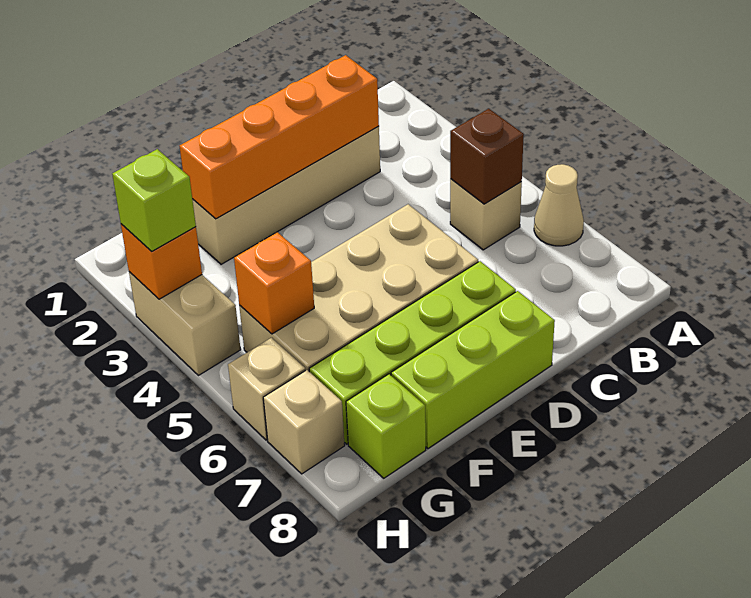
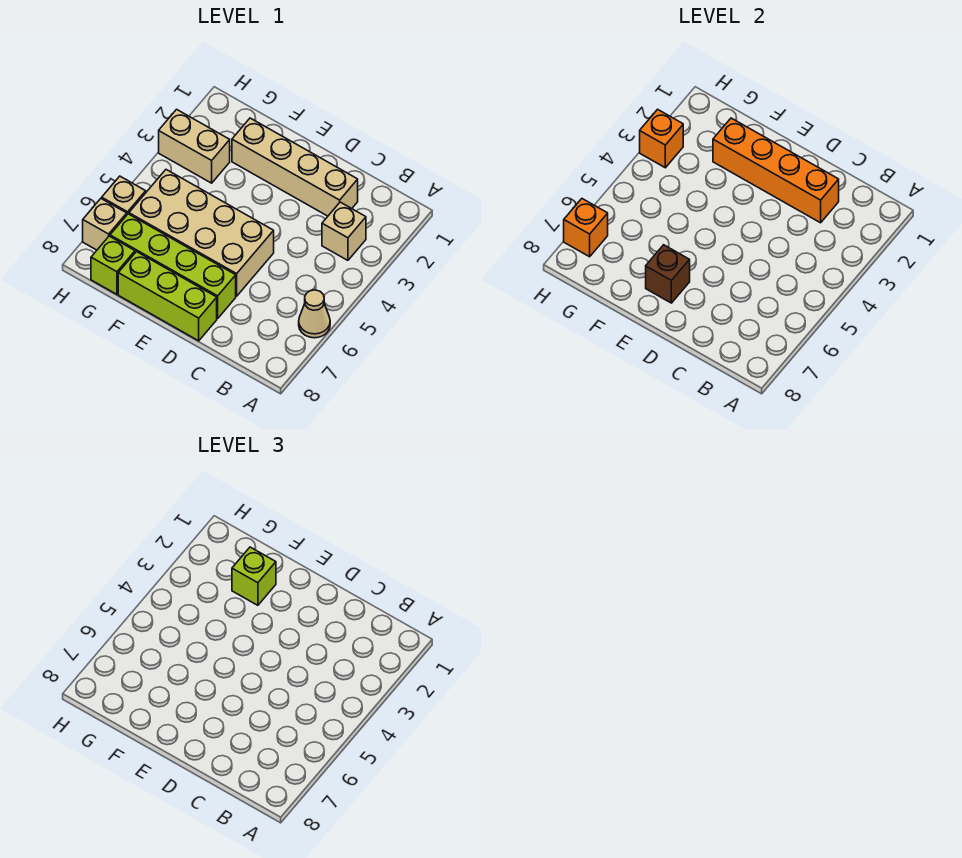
tan 1x1 brick [450,179,522,250] -> tan 1x1 brick moved to [322,202,366,260]
brown 1x1 brick [450,109,524,204] -> brown 1x1 brick moved to [646,245,690,303]
orange 1x1 brick [234,232,314,334] -> orange 1x1 brick moved to [564,199,608,257]
tan 1x2 brick [129,272,241,375] -> tan 1x2 brick turned to [159,109,230,183]
lime 1x1 brick [112,149,196,251] -> lime 1x1 brick moved to [232,547,276,605]

